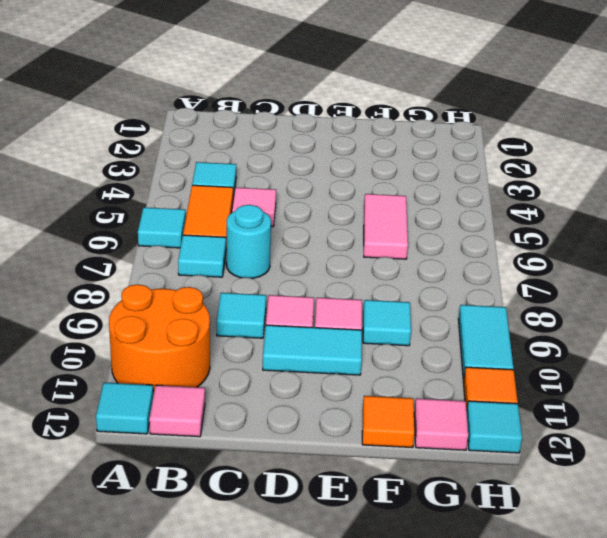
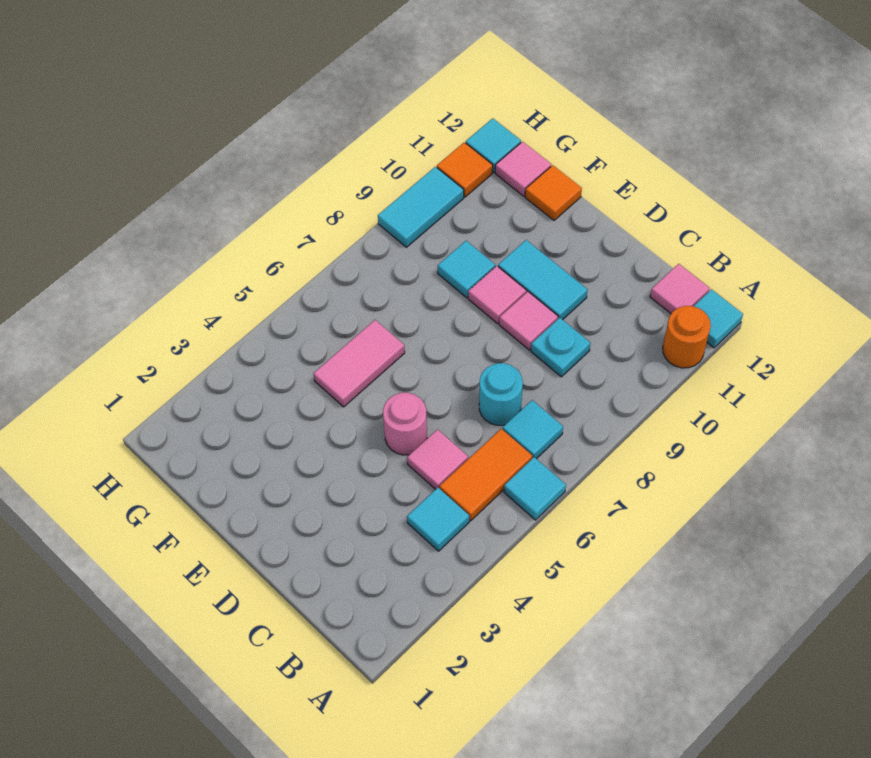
orange 2x2 round brick [109,284,210,396] -> orange 1x1 round brick [663,306,711,368]
cyan 1x1 tile [217,293,266,338] -> cyan 1x1 plate [531,318,590,377]
none -> pink 1x1 round brick [383,393,427,455]

